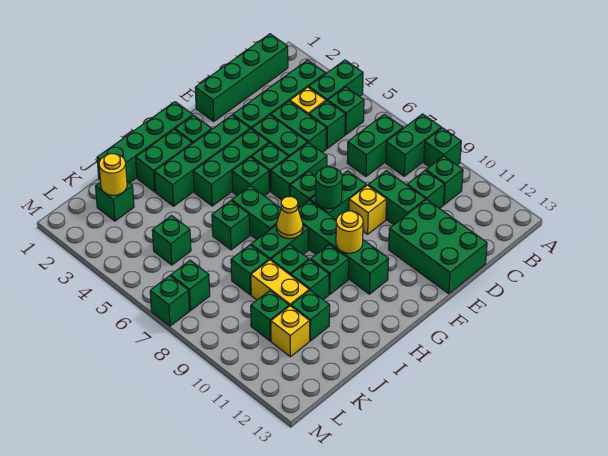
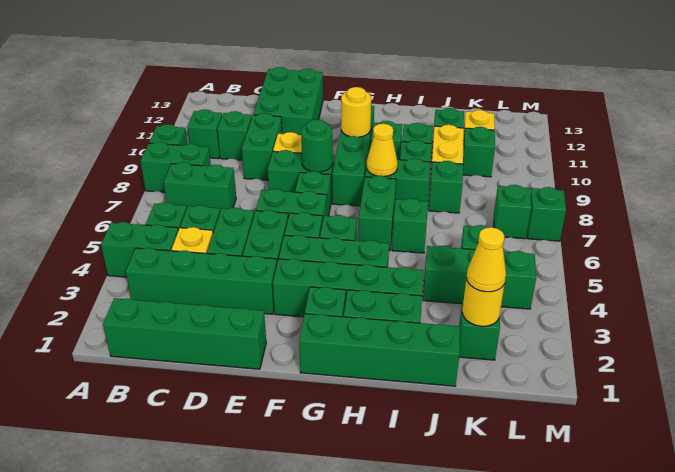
none -> green 1x3 brick [423,246,536,309]
none -> yellow 1x1 cone [466,227,506,292]

